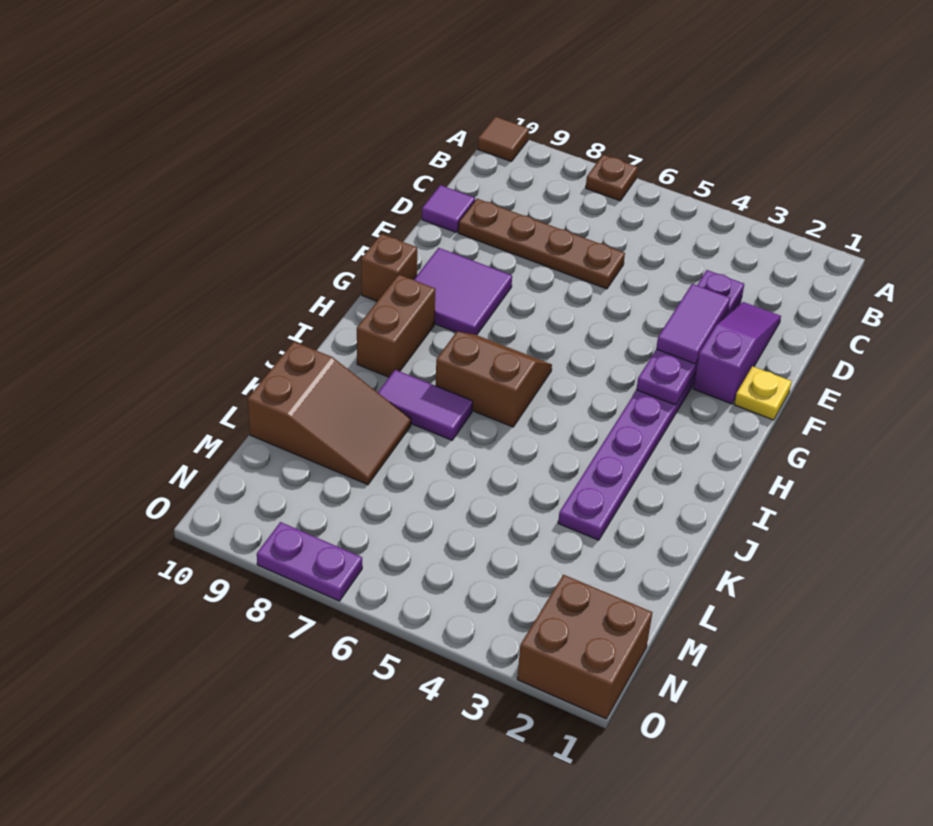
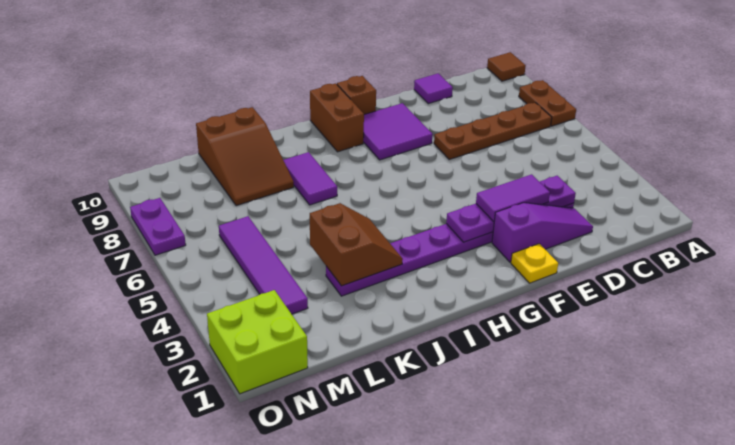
brown 1x1 plate [586,155,638,201] -> brown 1x2 plate [519,80,576,126]
brown 1x4 plate [458,199,625,289] -> brown 1x4 plate turned to [434,103,552,159]
brown 2x2 slope [436,332,552,427] -> brown 2x2 slope moved to [310,203,403,286]
brown 1x2 brick [357,275,436,377] -> brown 1x2 brick turned to [310,83,364,152]
none -> purple 1x4 tile [219,216,308,314]
brown 2x2 brick [517,575,652,719] -> lime 2x2 brick [207,290,308,394]

